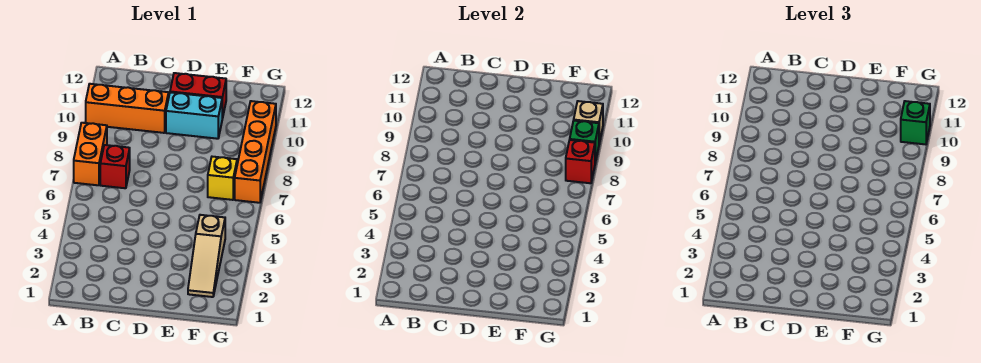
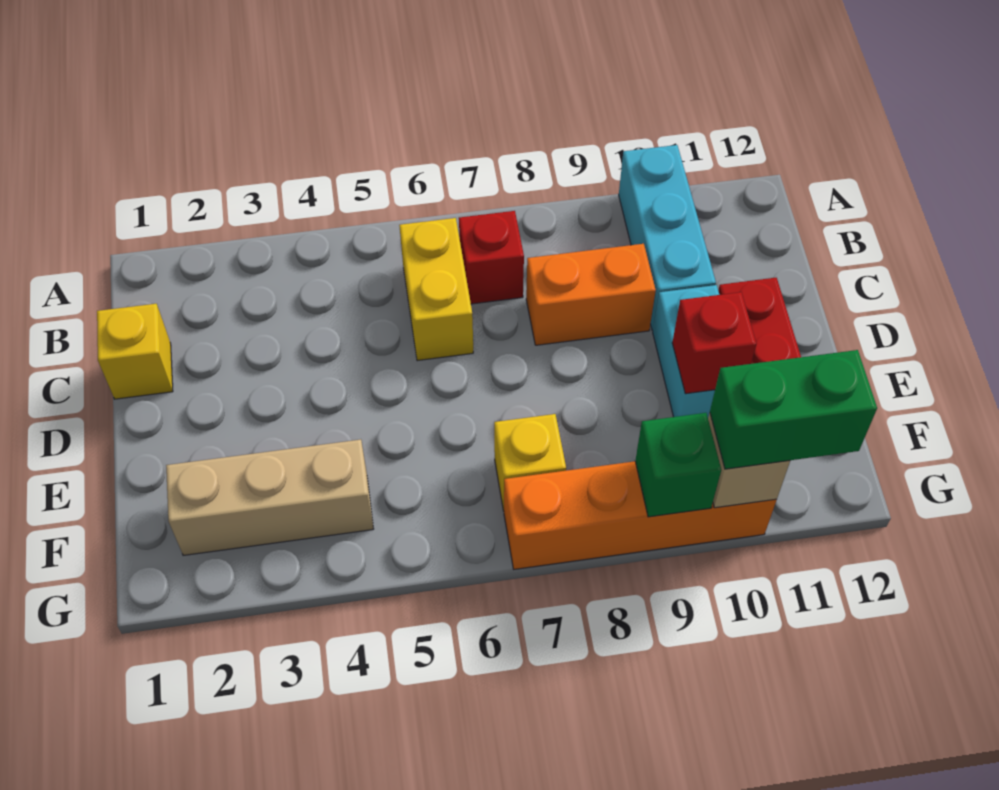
orange 1x2 brick [74,123,107,185] -> orange 1x2 brick moved to [526,244,656,345]
orange 1x3 brick [86,84,169,133] -> cyan 1x3 brick [619,145,716,331]
none -> yellow 1x2 brick [399,218,473,361]
none -> yellow 1x1 brick [97,304,173,399]
tan 1x3 slope [188,215,225,297] -> tan 1x3 brick [166,439,373,555]
red 1x1 brick [566,140,595,183] -> red 1x1 brick moved to [672,292,756,394]
green 1x1 brick [901,101,930,144] -> green 1x2 brick [710,350,877,469]

